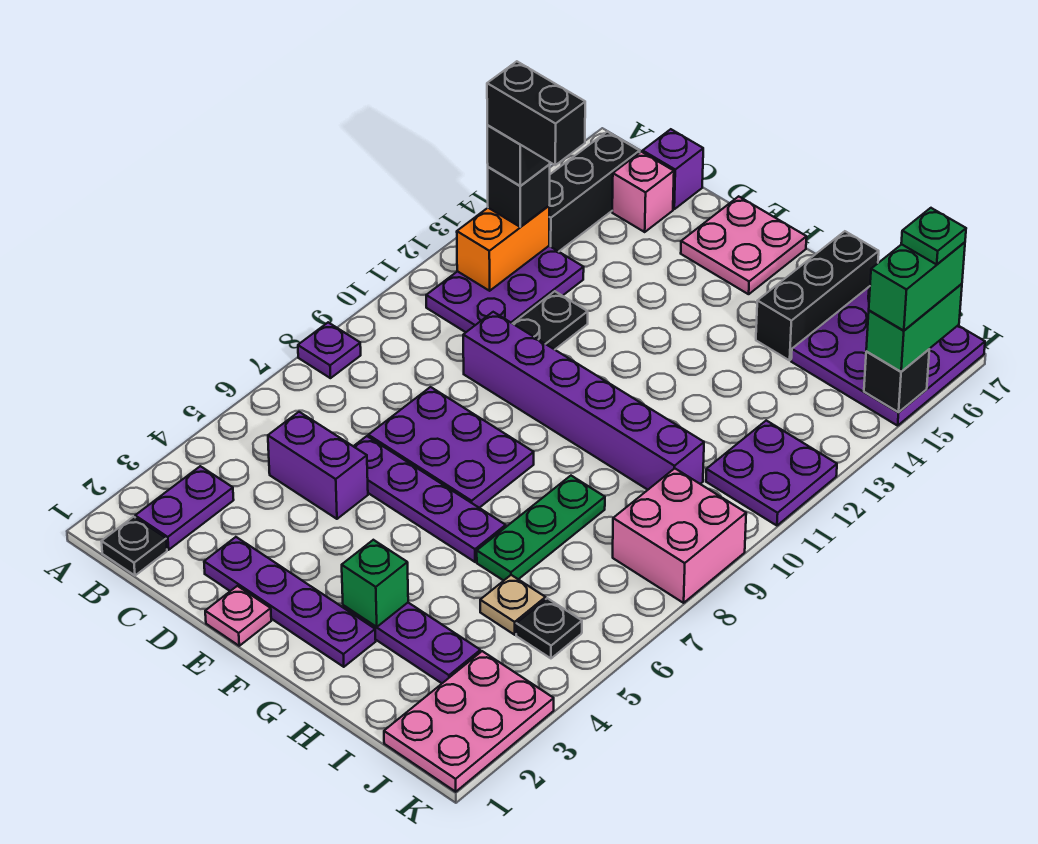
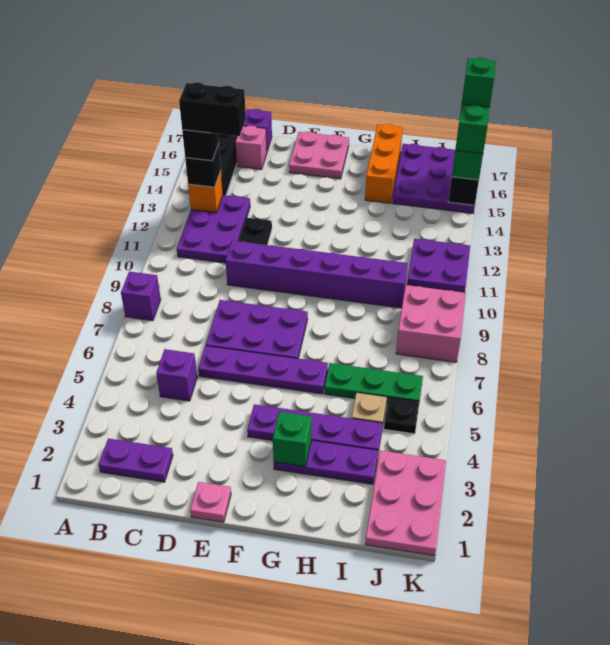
purple 1x1 plate [298,322,361,378] -> purple 1x1 brick [121,272,161,321]
black 1x1 plate [101,517,167,576] -> none
purple 1x2 plate [135,466,234,550] -> purple 1x2 plate turned to [99,438,173,482]
orange 1x2 brick [457,206,550,291] -> orange 1x1 brick [188,171,223,213]
purple 1x2 brick [268,412,368,519] -> purple 1x1 brick [156,349,197,401]
purple 1x4 plate [204,537,376,667] -> purple 1x4 plate moved to [247,404,383,452]
green 1x3 plate [477,476,605,581] -> green 1x3 plate turned to [324,363,423,403]
black 1x3 brick [756,231,879,360] -> orange 1x3 brick [365,124,403,203]
green 1x1 plate [901,208,966,264] -> green 1x1 brick [462,58,496,107]

